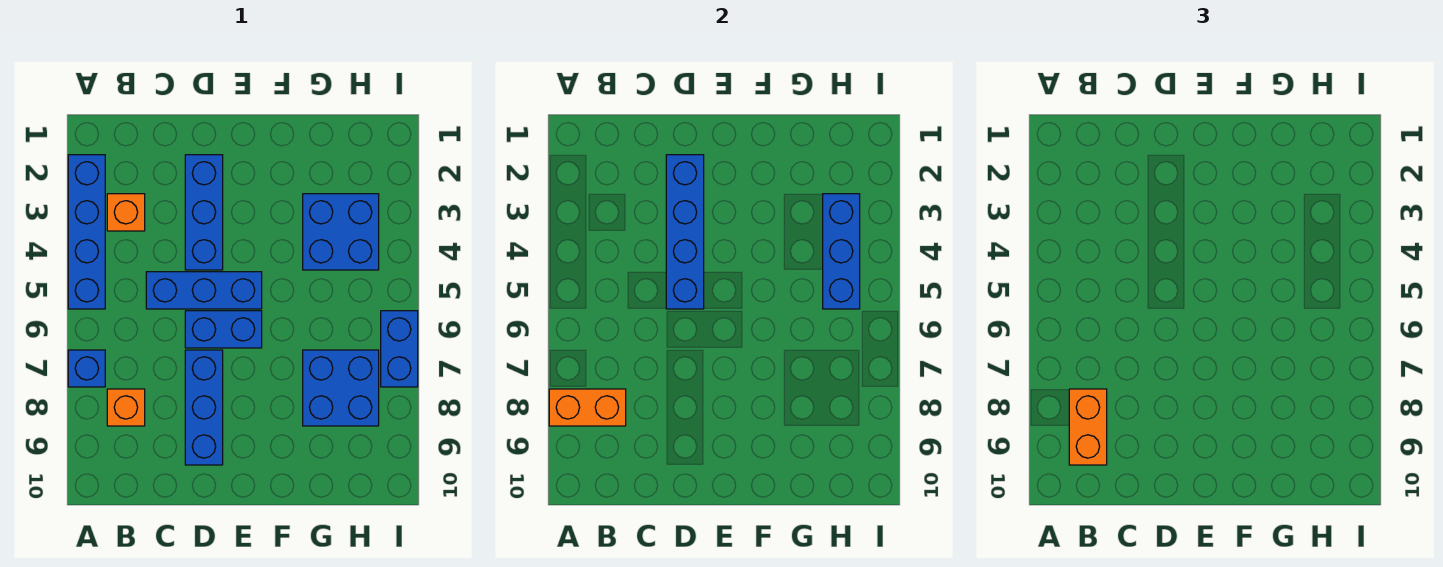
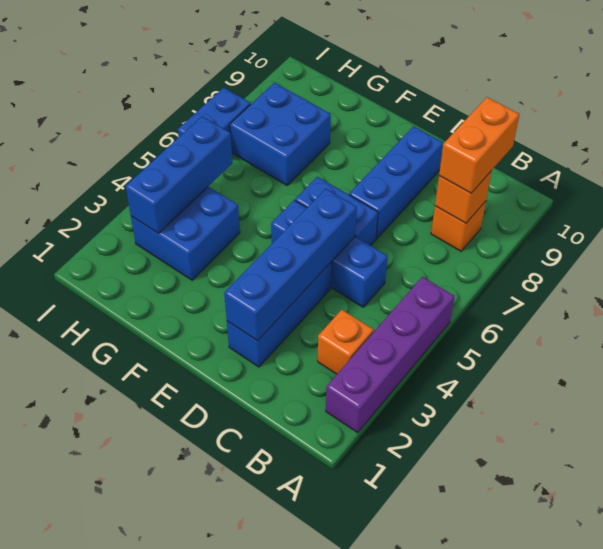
blue 1x4 brick [68,155,105,309] -> purple 1x4 brick [326,277,454,433]
blue 1x1 brick [68,350,105,387] -> none
orange 1x2 brick [549,389,626,426] -> orange 1x1 brick [435,171,492,223]

